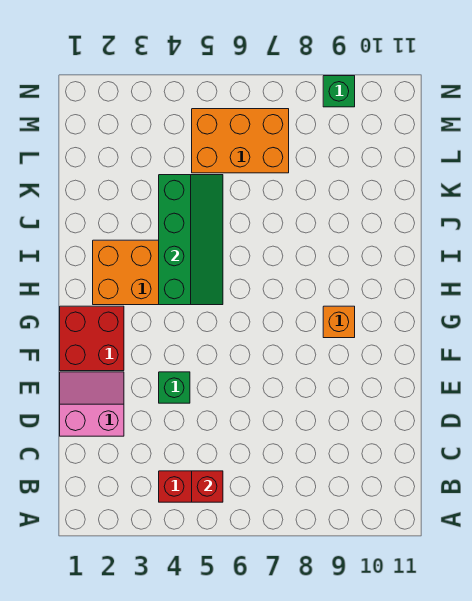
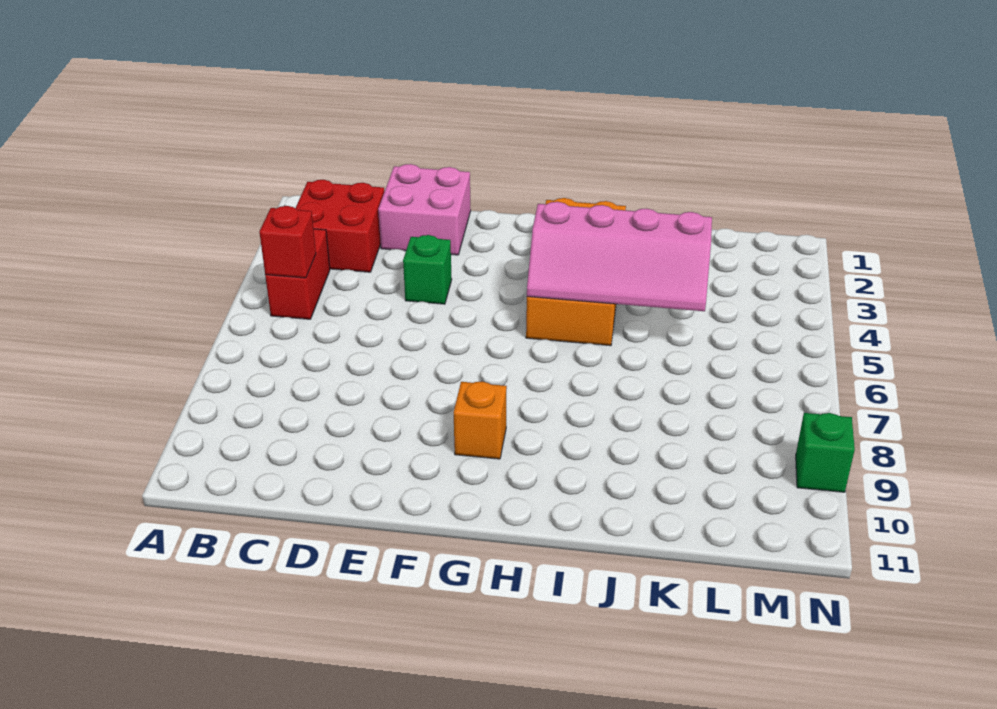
pink 2x2 slope [60,372,124,436] -> pink 2x2 brick [378,164,471,255]
red 2x2 brick [60,306,124,371] -> red 2x2 brick moved to [295,180,384,272]
green 2x4 slope [159,175,223,305] -> pink 2x4 slope [527,202,712,311]
orange 2x3 brick [192,109,289,173] -> none

